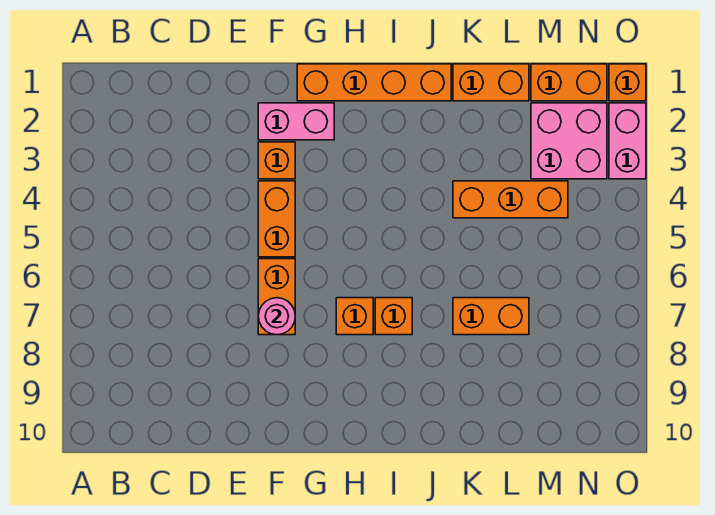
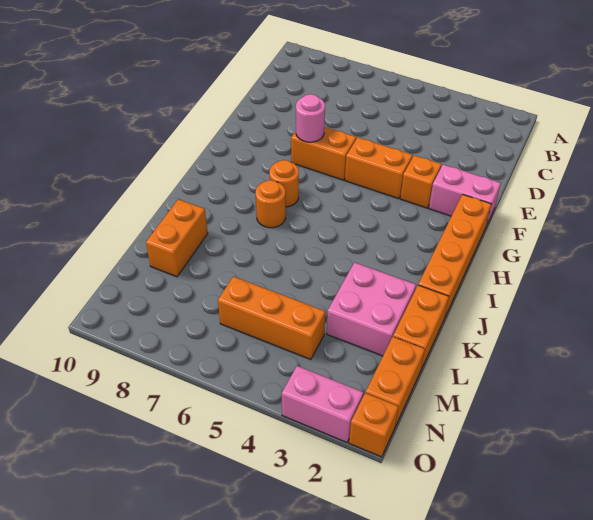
pink 1x2 brick [258,103,334,140] -> pink 1x2 brick turned to [429,165,501,226]
orange 1x1 brick [336,298,373,335] -> orange 1x1 round brick [270,160,299,207]
orange 1x1 brick [375,298,412,335] -> orange 1x1 round brick [256,180,286,228]
orange 1x3 brick [453,181,568,218] -> orange 1x3 brick turned to [218,276,325,360]
orange 1x2 brick [453,298,529,335] -> orange 1x2 brick moved to [146,199,208,277]
pink 2x2 brick [531,103,607,179] -> pink 2x2 brick moved to [327,262,416,356]

